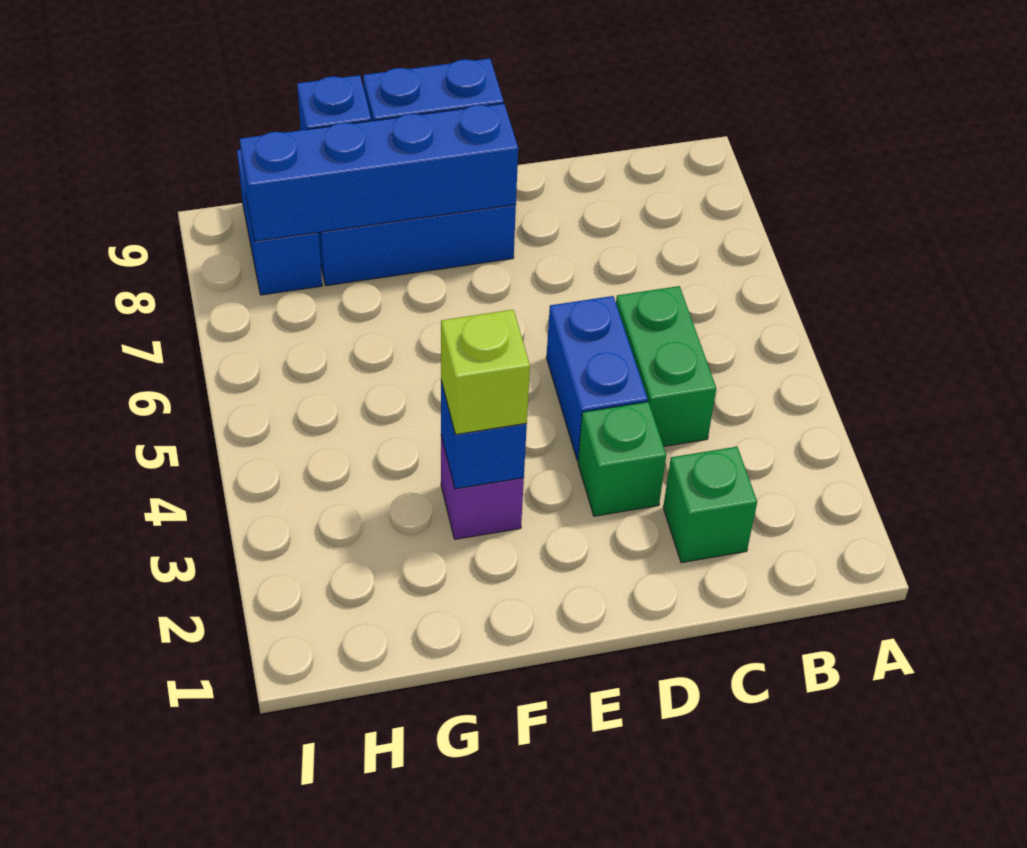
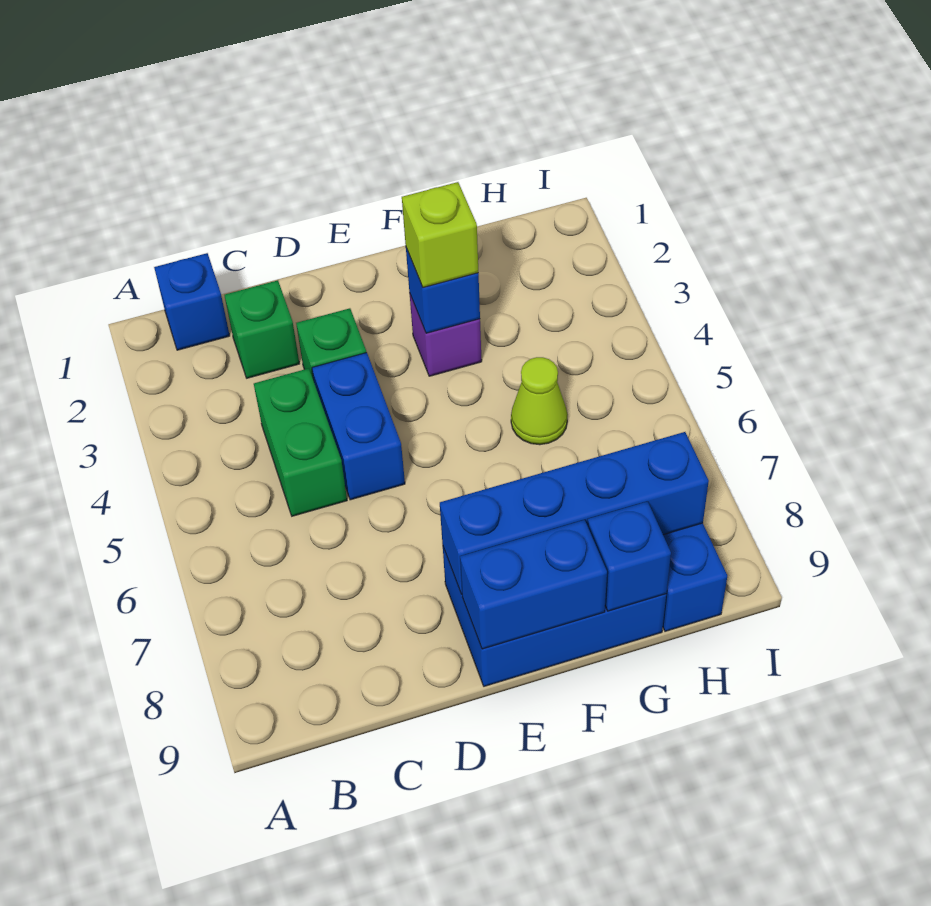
none -> blue 1x1 brick [154,253,230,350]
none -> lime 1x1 cone [511,357,568,445]

